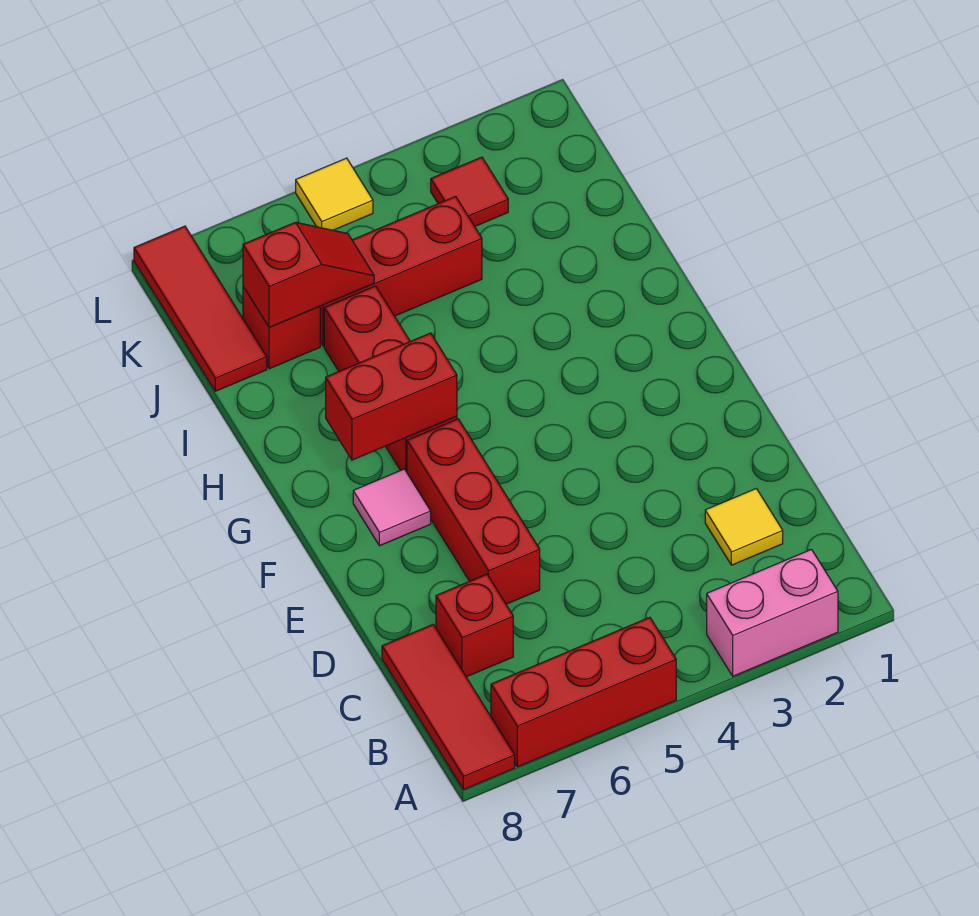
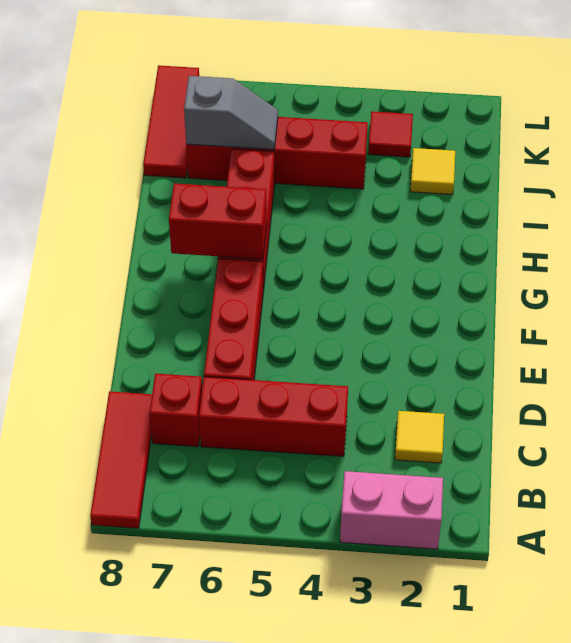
red 1x3 brick [491,617,676,767] -> red 1x3 brick moved to [199,377,348,456]
pink 1x1 tile [353,469,431,546] -> none
red 1x2 slope [243,222,374,328] -> grey 1x2 slope [184,76,278,150]
yellow 1x1 tile [296,158,373,230] -> yellow 1x1 tile moved to [410,148,455,195]

